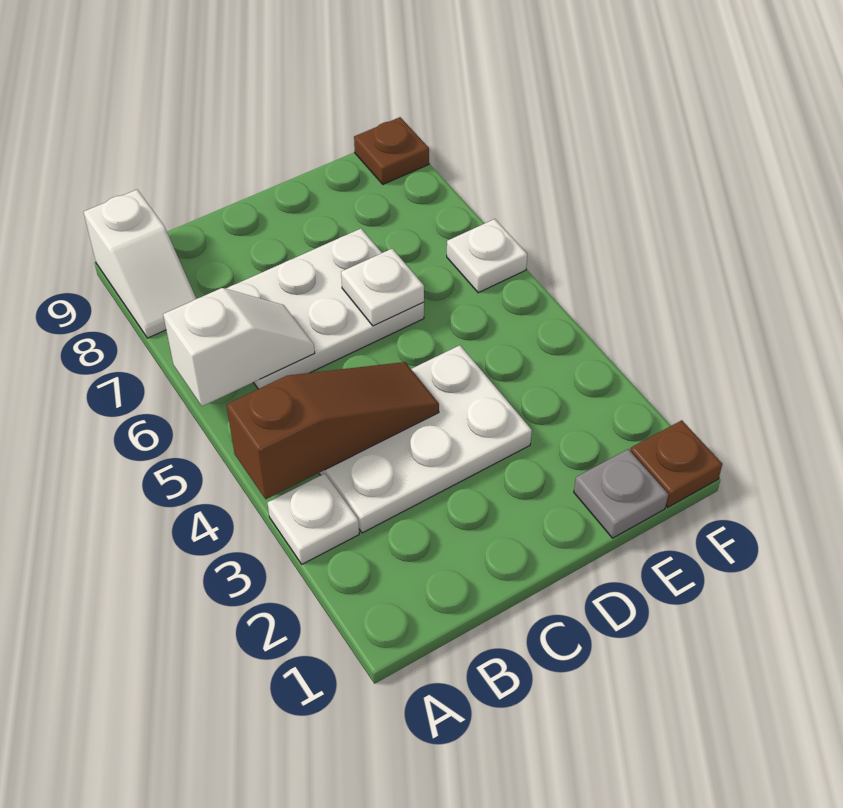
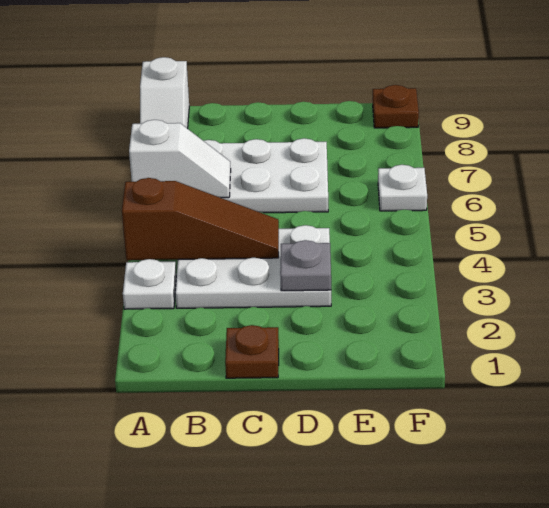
white 1x1 plate [341,249,424,326] -> none
grey 1x1 plate [574,449,668,538] -> grey 1x1 plate moved to [280,240,331,291]
brown 1x1 plate [630,420,722,507] -> brown 1x1 plate moved to [225,325,279,378]

